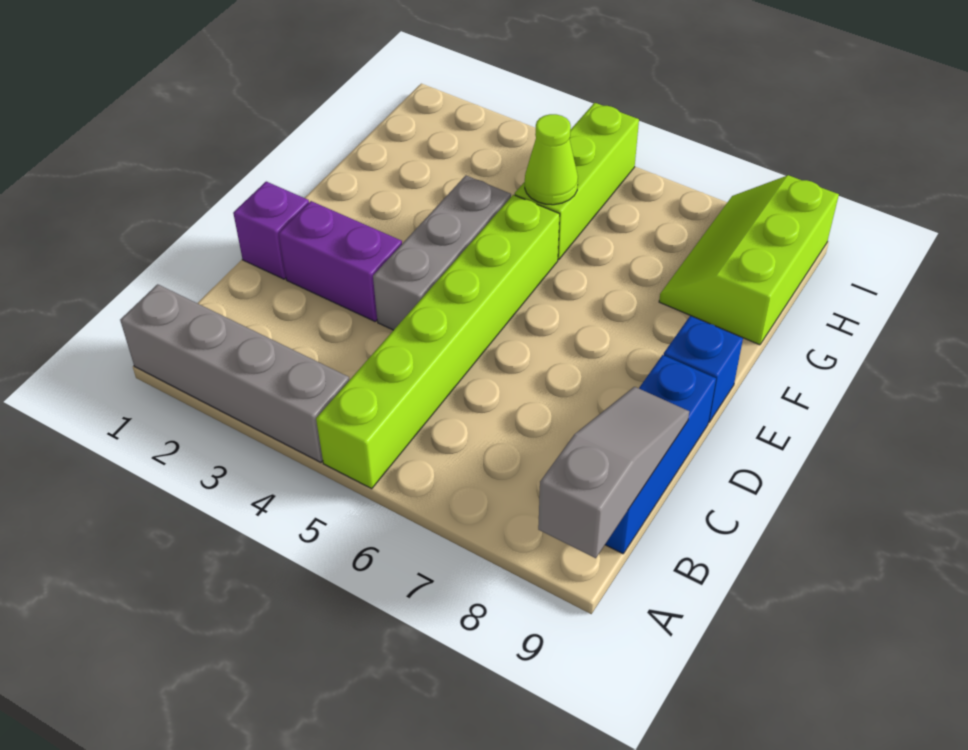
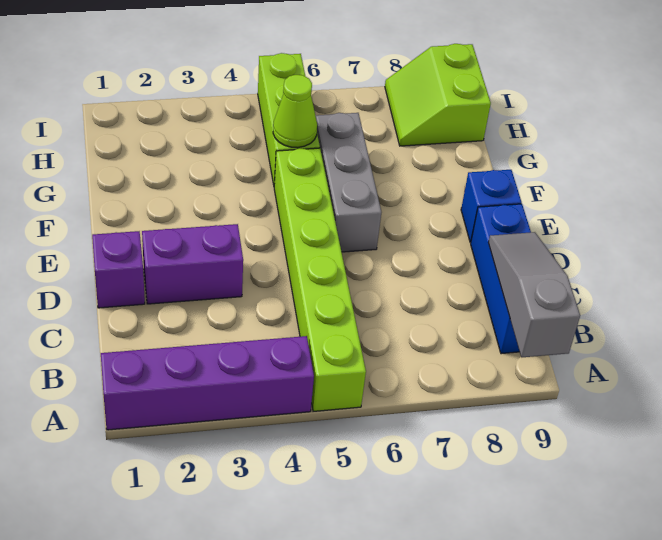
grey 1x4 brick [120,284,349,462] -> purple 1x4 brick [101,336,314,430]
grey 1x3 brick [373,175,511,330] -> grey 1x3 brick moved to [316,113,382,252]
lime 2x3 slope [659,175,839,345] -> lime 2x2 slope [385,44,491,146]

